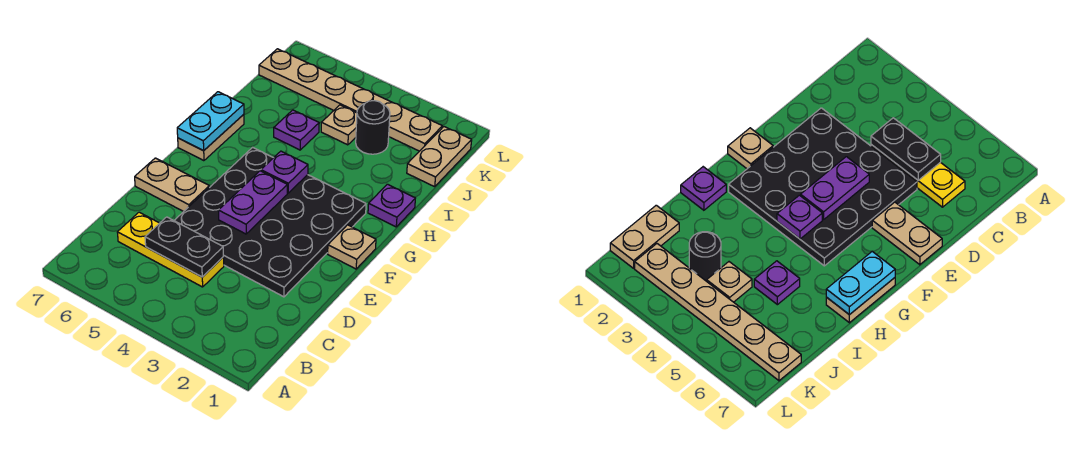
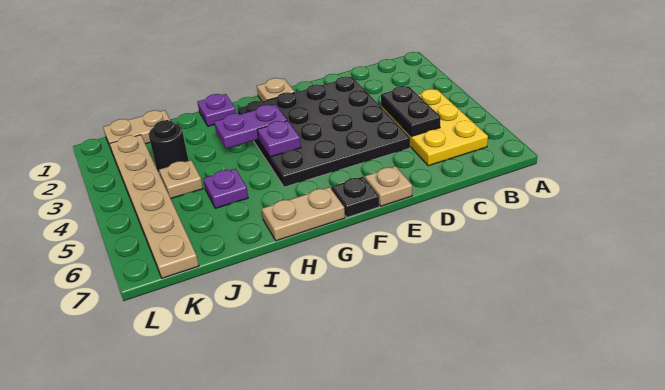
yellow 1x3 plate [117,212,224,287] -> yellow 2x3 plate [381,89,488,166]
purple 1x2 plate [218,171,287,234] -> purple 1x2 plate moved to [214,105,287,149]
tan 1x2 plate [135,158,209,212] -> tan 1x1 plate [365,166,412,206]
none -> black 1x1 plate [331,177,379,217]
cyan 1x2 plate [177,92,244,151] -> none

